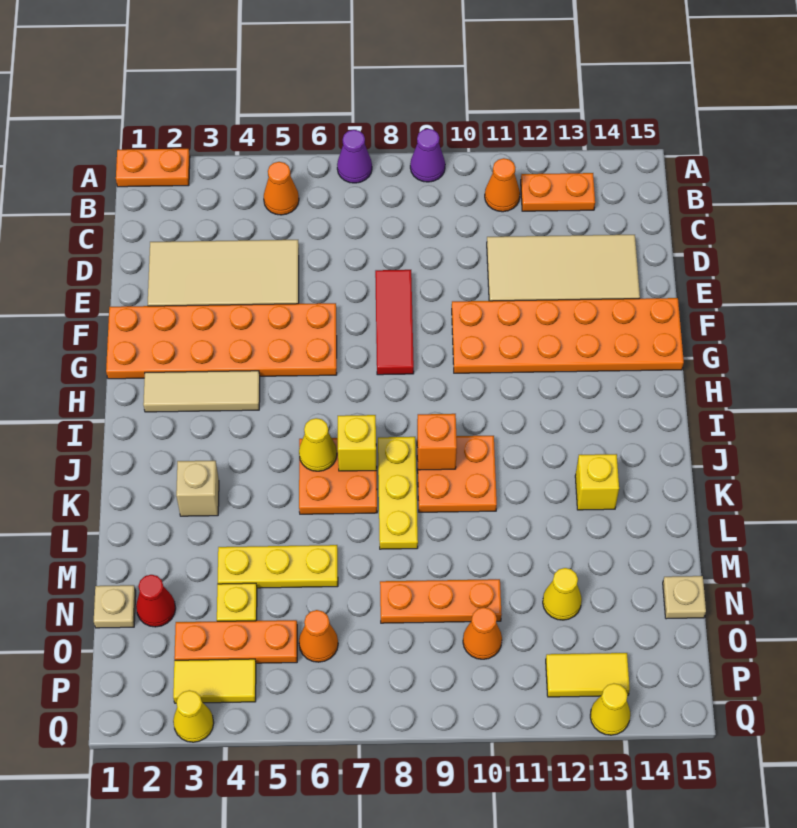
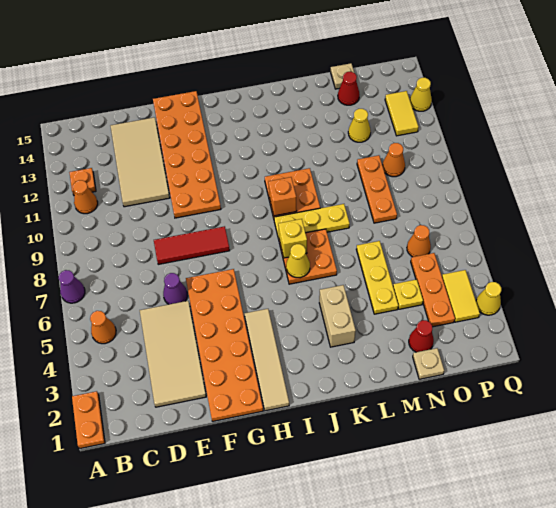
purple 1x1 cone [410,129,445,182] -> purple 1x1 cone moved to [163,273,187,304]
orange 1x2 plate [521,173,595,211] -> orange 1x1 plate [69,168,96,195]
tan 1x3 tile [143,371,260,412] -> tan 1x4 tile [245,309,289,411]
tan 1x1 brick [176,461,219,516] -> tan 1x2 brick [319,285,356,347]
yellow 1x1 brick [575,454,619,510] -> none
none -> red 1x1 cone [338,72,360,105]

